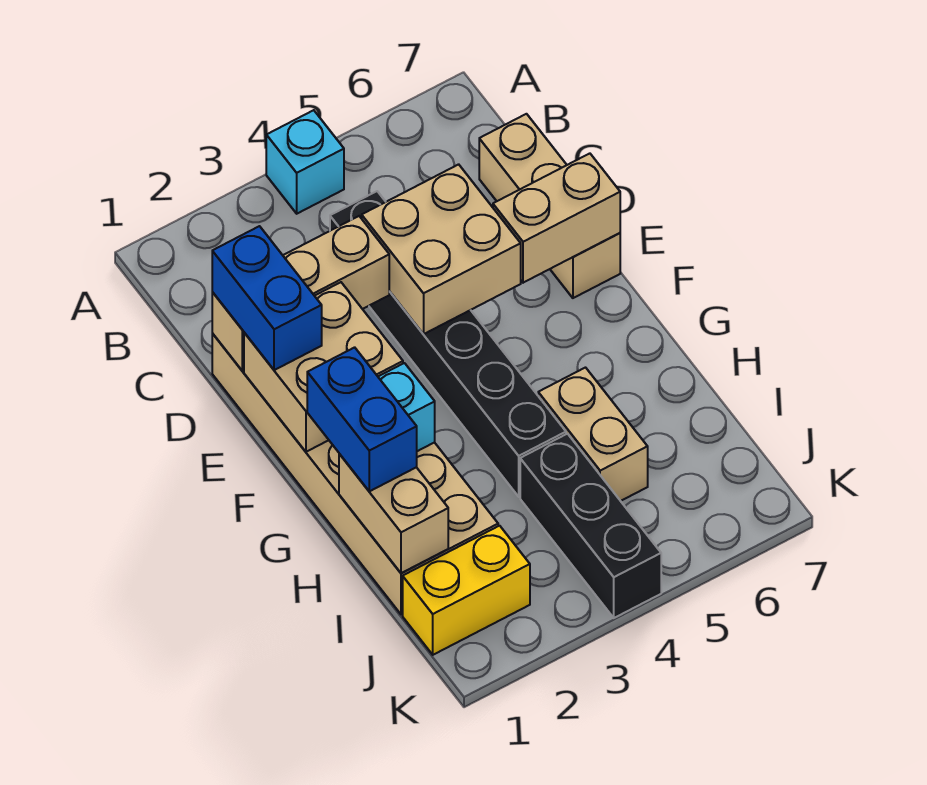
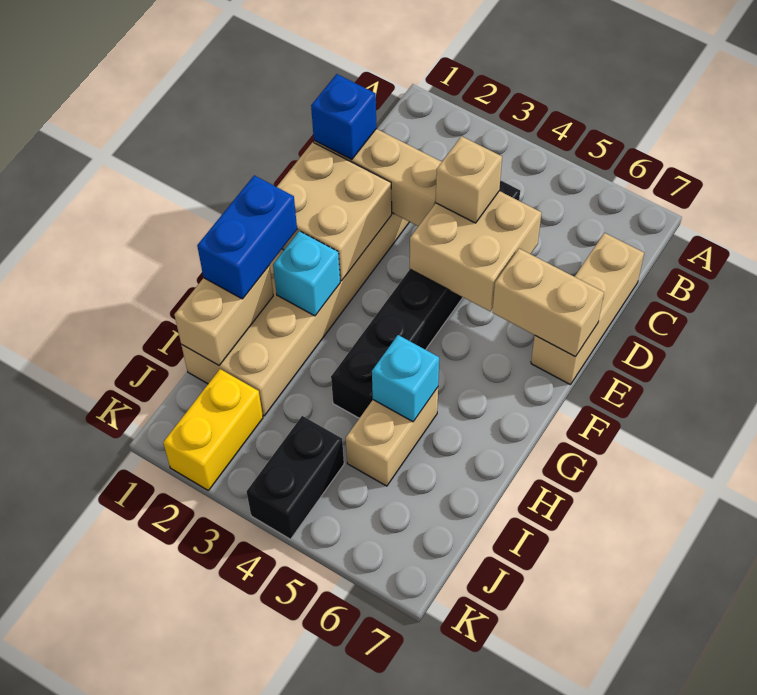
cyan 1x1 brick [266,110,344,214] -> cyan 1x1 brick moved to [372,335,439,422]
blue 1x2 brick [212,226,322,370] -> blue 1x1 brick [311,74,376,160]
none -> tan 1x1 brick [436,136,502,223]
black 1x3 brick [520,434,661,618] -> black 1x2 brick [247,416,344,539]
yellow 1x2 brick [403,526,530,655] -> yellow 1x2 brick turned to [163,369,263,490]

